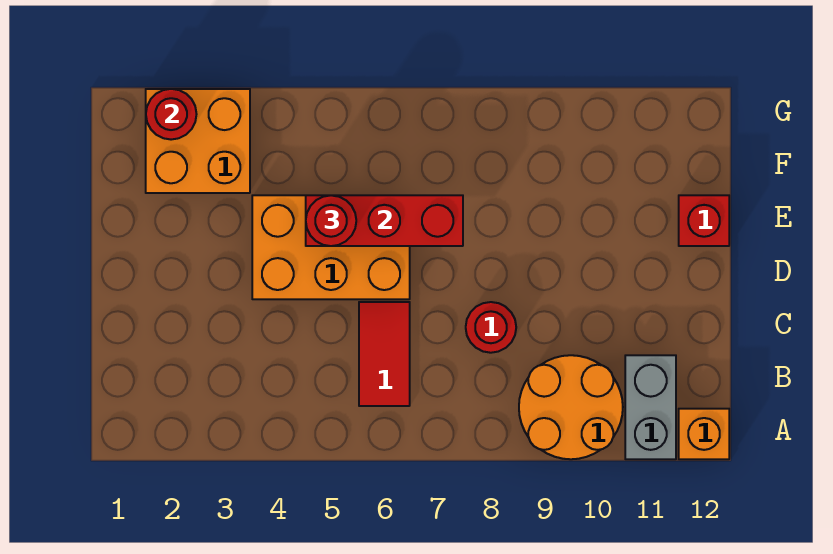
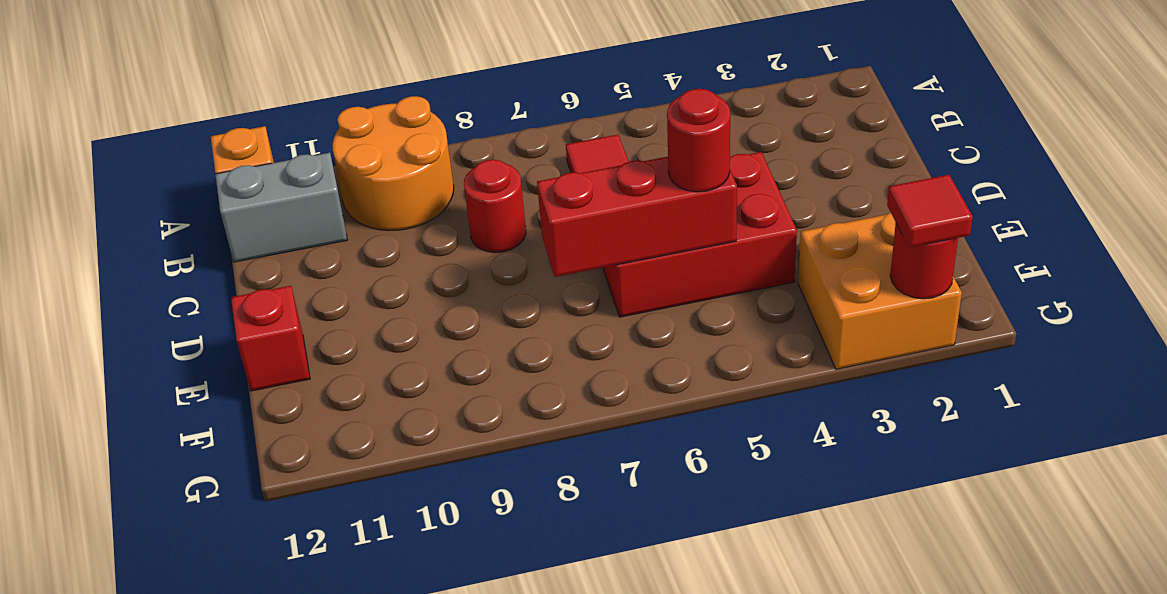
grey 1x2 brick [625,355,676,459] -> grey 1x2 brick turned to [215,153,347,262]
orange 2x3 brick [252,195,410,299] -> red 2x3 brick [603,152,797,317]
none -> red 1x1 tile [887,175,973,248]

